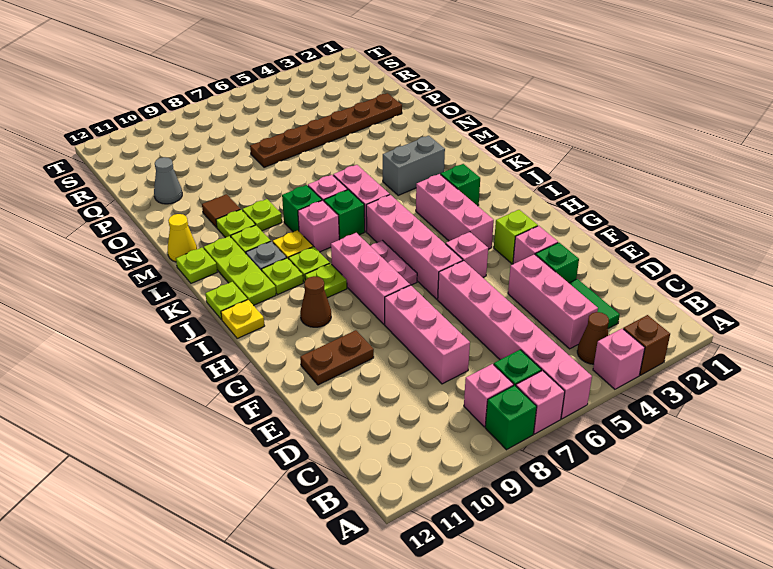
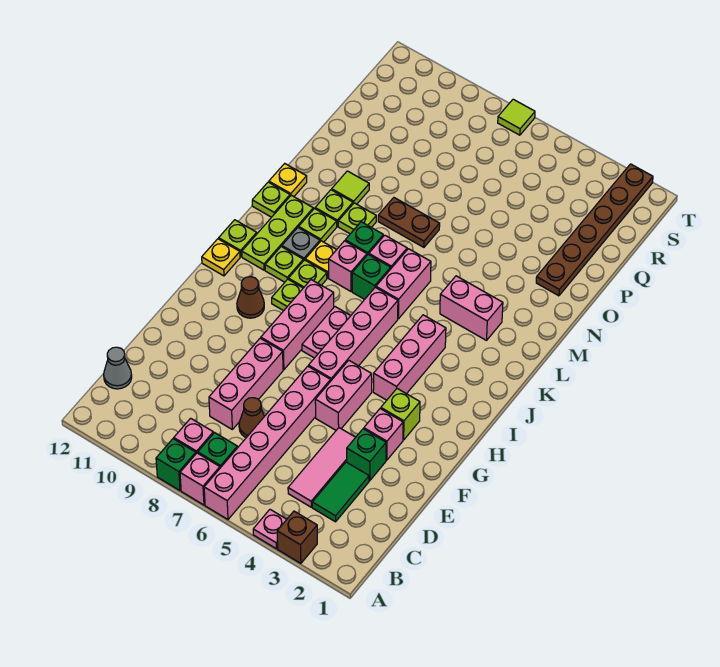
pink 1x1 brick [593,329,645,389] -> pink 1x1 plate [253,510,287,549]
brown 1x1 cone [577,312,609,364] -> brown 1x1 cone moved to [239,398,264,438]
pink 1x3 brick [508,254,598,349] -> pink 1x3 tile [288,428,356,507]
brown 1x2 plate [300,330,374,385] -> brown 1x2 plate moved to [378,198,440,247]
pink 1x1 brick [446,232,488,277] -> pink 1x2 brick [315,360,372,430]
green 1x1 brick [441,164,480,206] -> none
grey 1x2 brick [383,136,445,195] -> pink 1x2 brick [440,276,503,340]
yellow 1x1 cone [168,214,197,262] -> yellow 1x1 plate [269,164,307,197]
brown 1x1 tile [202,194,240,228] -> lime 1x1 tile [332,171,369,204]
brown 1x6 plate [250,93,402,167] -> brown 1x6 plate turned to [536,164,653,296]
grey 1x1 cone [154,157,182,204] -> grey 1x1 cone moved to [104,347,132,389]
none -> lime 1x1 tile [498,99,535,135]

